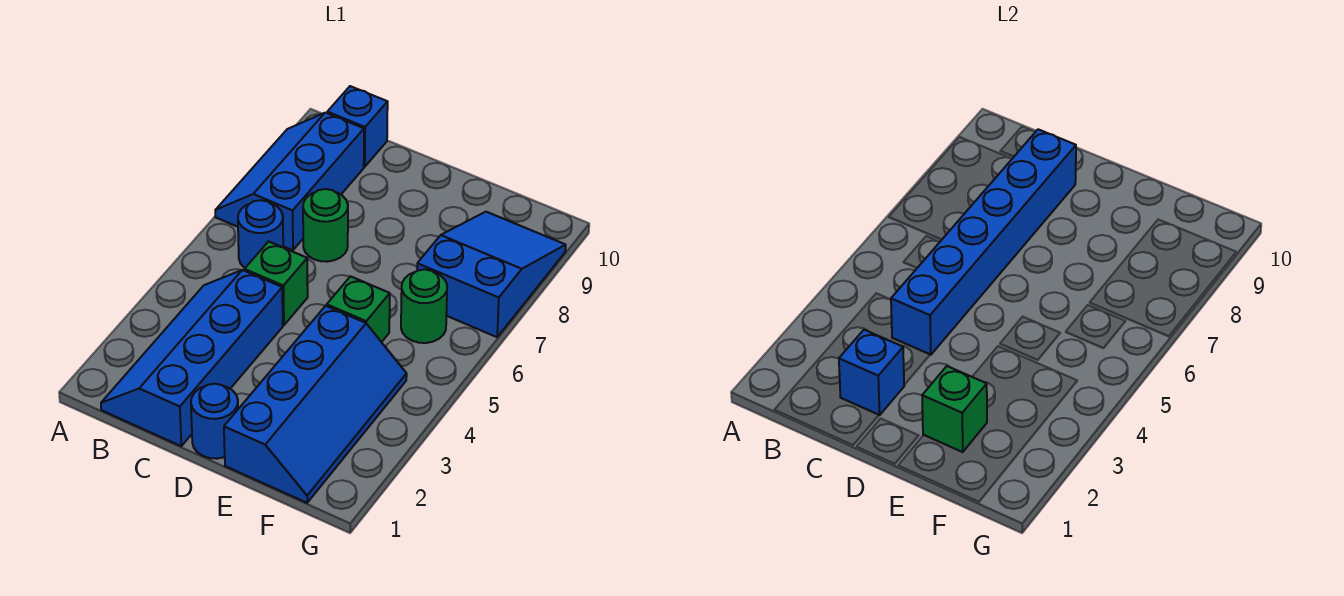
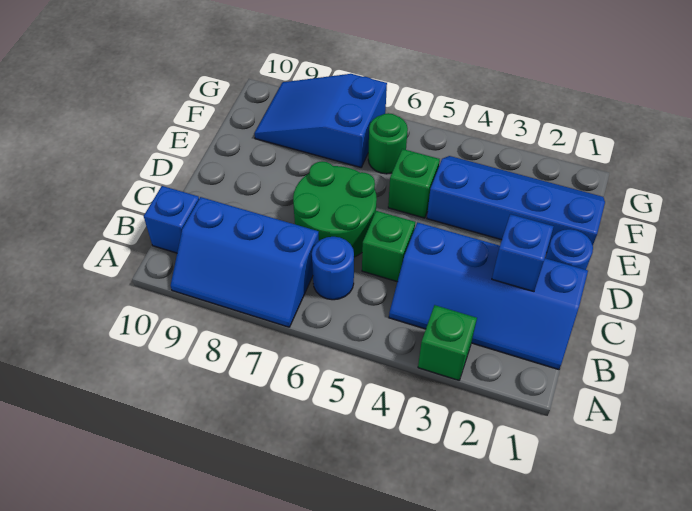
blue 1x6 brick [891,129,1076,355] -> none
green 1x1 round brick [303,189,348,262] -> green 2x2 round brick [293,161,377,257]
green 1x1 brick [922,366,987,452] -> green 1x1 brick moved to [418,305,477,380]

